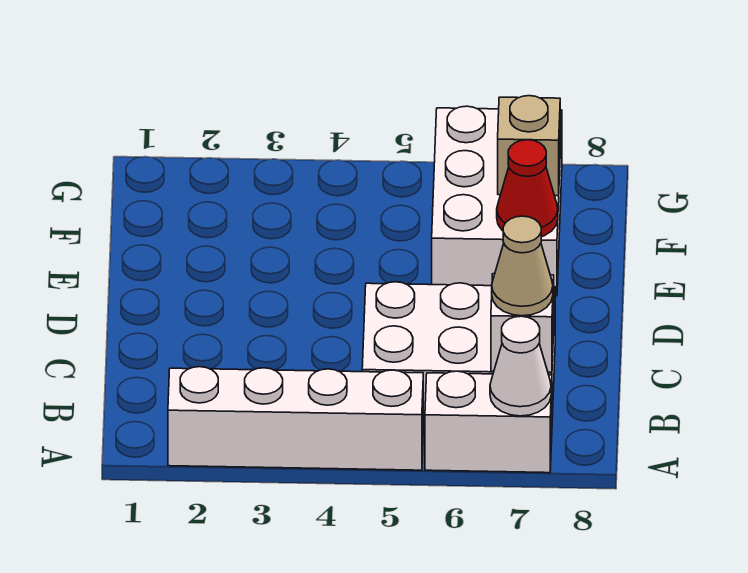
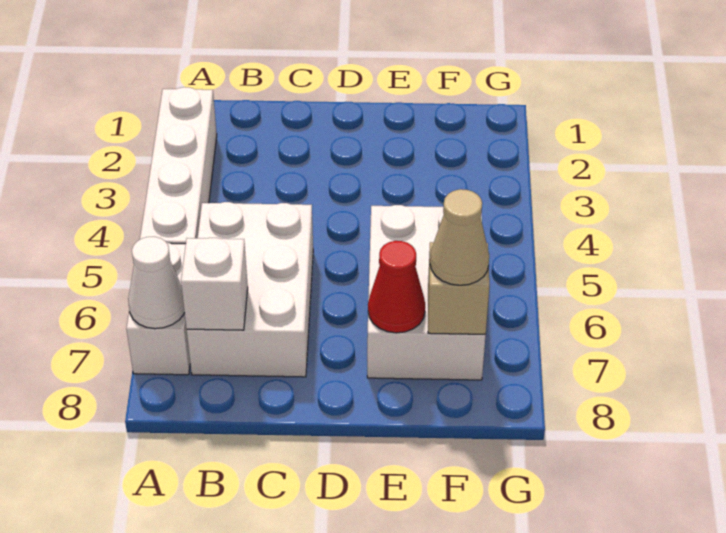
tan 1x1 cone [492,216,553,316] -> tan 1x1 cone moved to [430,189,489,285]
white 2x3 brick [432,106,562,296] -> white 2x3 brick turned to [367,205,486,380]

